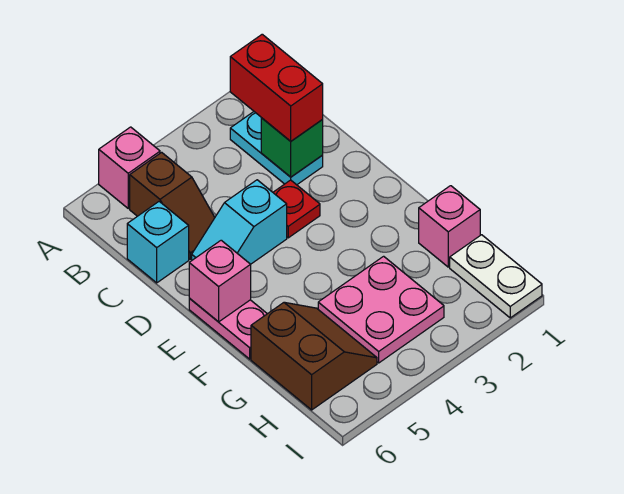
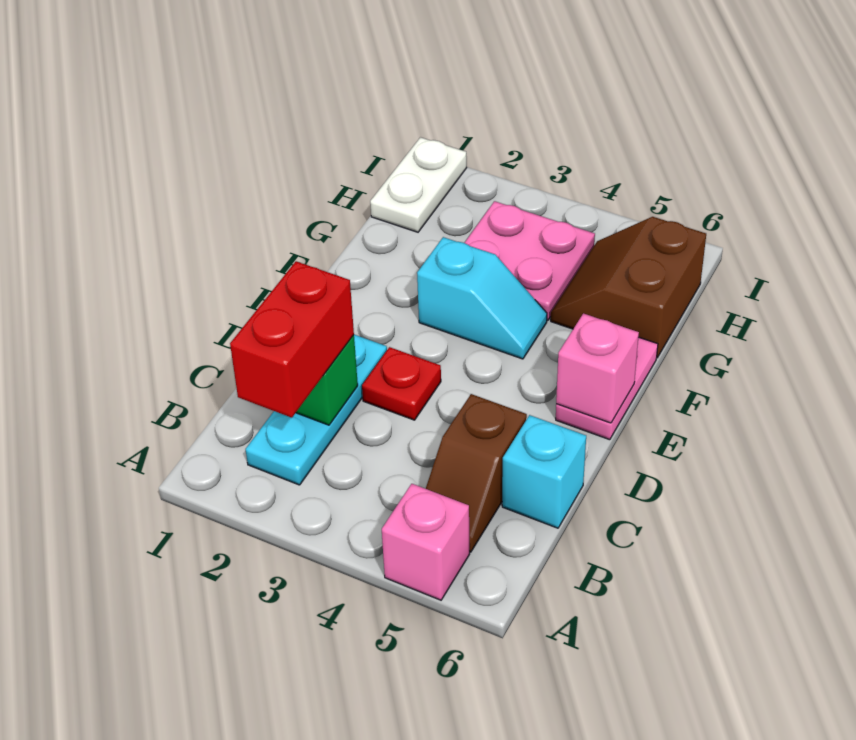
cyan 1x2 plate [230,112,323,185] -> cyan 1x3 plate [246,335,387,485]
brown 1x2 slope [130,152,215,259] -> brown 1x2 slope turned to [426,394,527,552]
cyan 1x2 slope [192,180,287,264] -> cyan 1x2 slope moved to [417,237,547,359]
pink 1x1 brick [419,186,480,267] -> none

